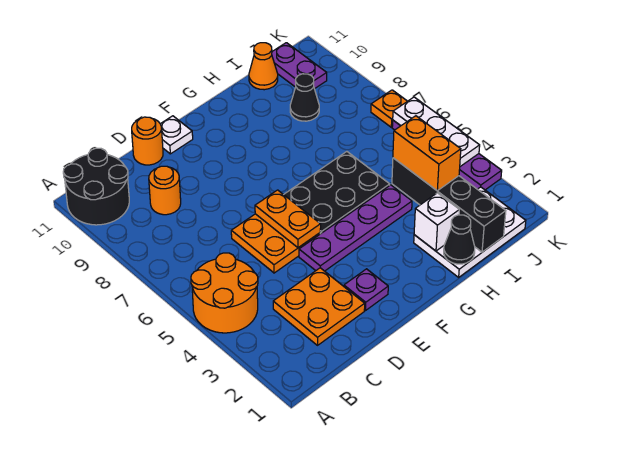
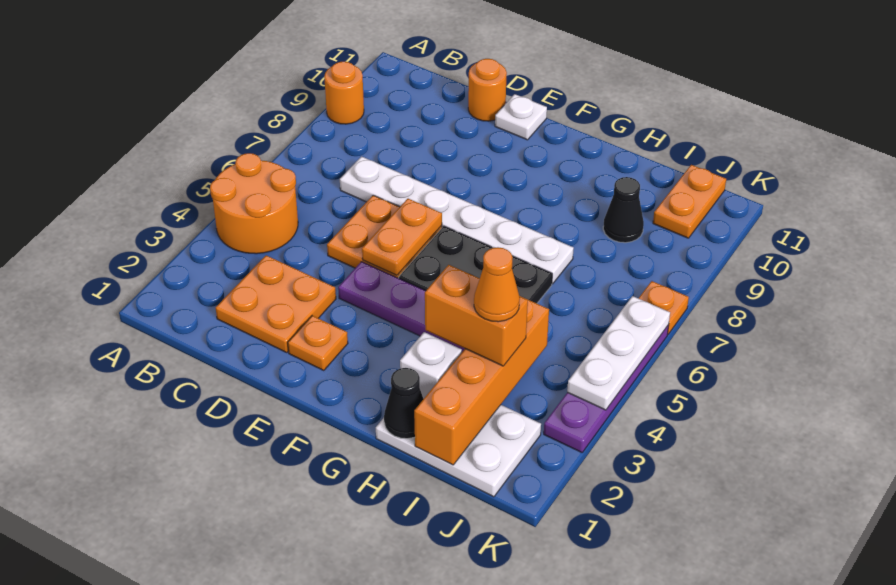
black 2x2 round brick [63,148,129,225] -> none
none -> white 1x6 plate [340,156,574,284]
orange 1x1 round brick [149,166,181,215] -> orange 1x1 round brick moved to [324,62,364,124]
purple 1x1 plate [344,269,388,310] -> orange 1x1 plate [288,316,348,371]
black 1x4 brick [392,158,506,252] -> orange 1x4 brick [414,300,549,465]
orange 1x2 brick [393,116,461,191] -> orange 1x2 brick turned to [425,265,528,366]
orange 1x1 cone [249,43,278,90] -> orange 1x1 cone moved to [474,247,520,322]
purple 1x2 plate [272,43,327,89] -> orange 1x2 plate [653,165,726,238]

